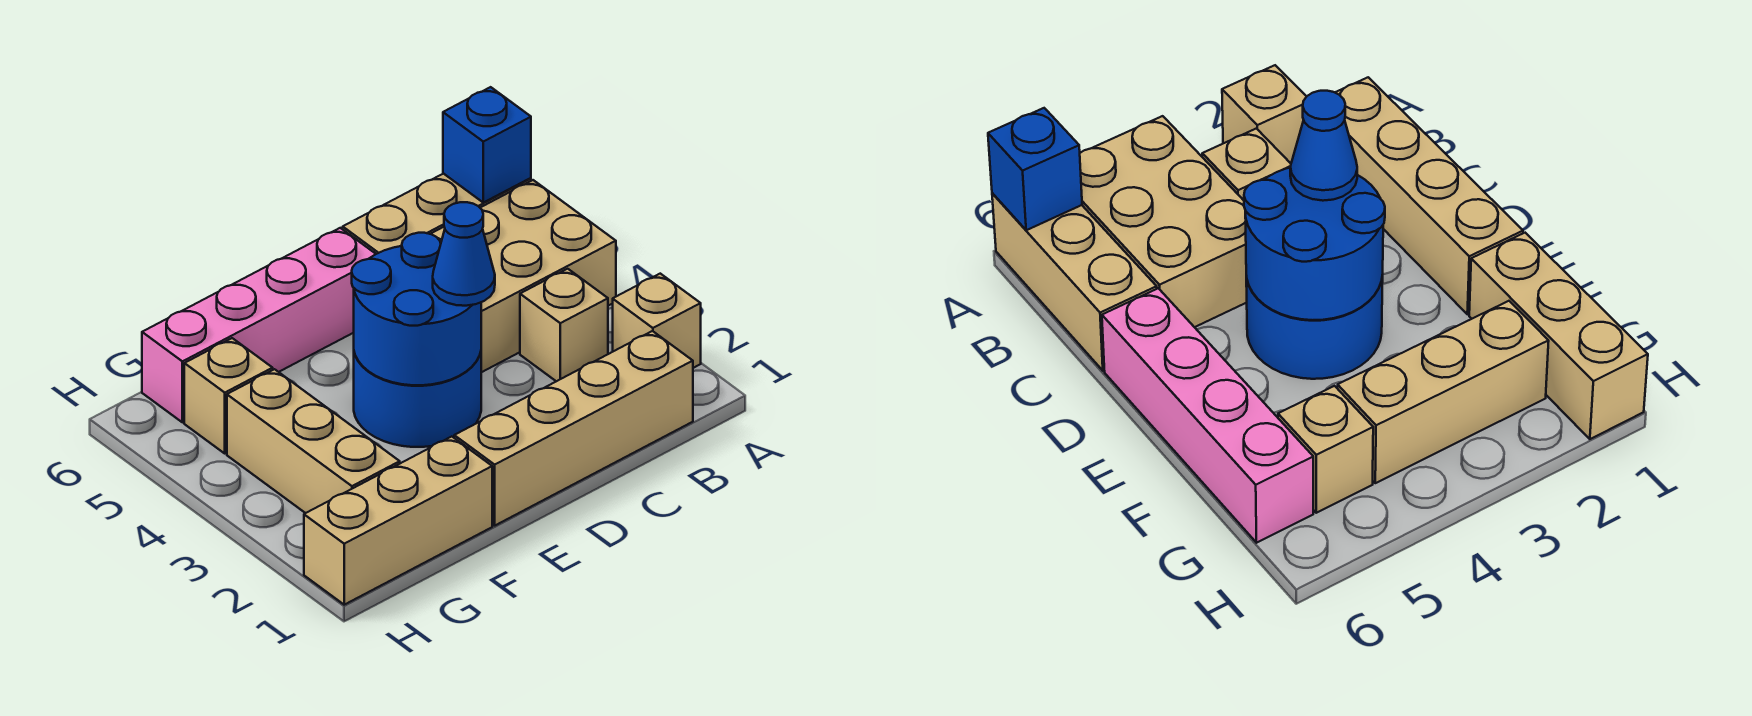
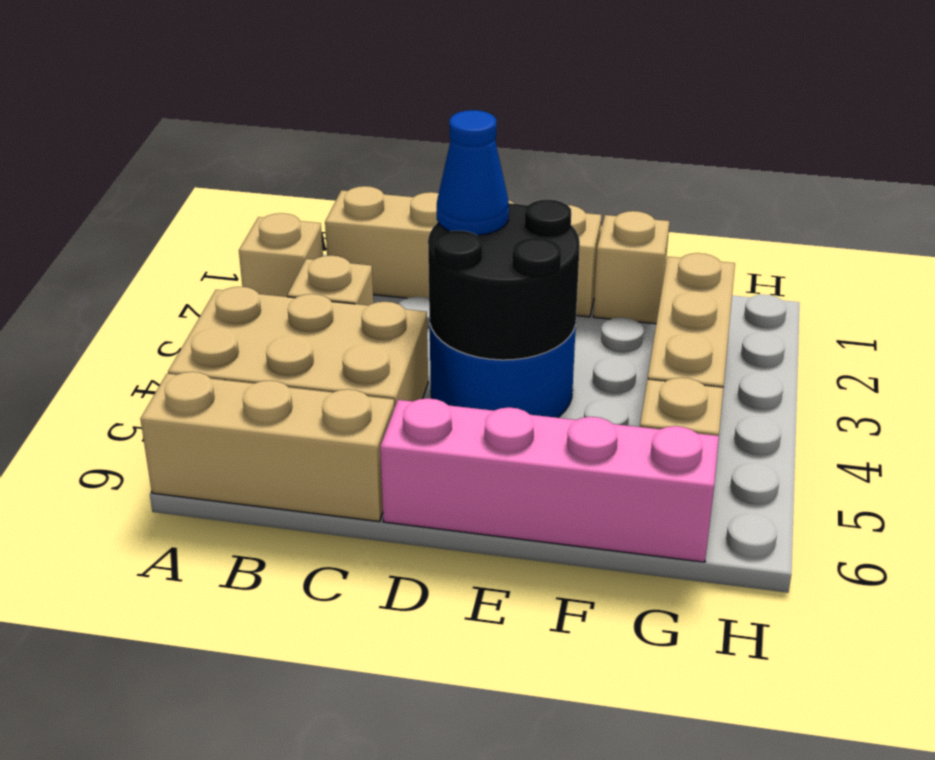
blue 1x1 brick [443,87,531,203] -> none
blue 2x2 round brick [352,233,481,385] -> black 2x2 round brick [428,199,580,360]
tan 1x3 brick [304,437,492,605] -> tan 1x1 brick [593,211,670,324]

